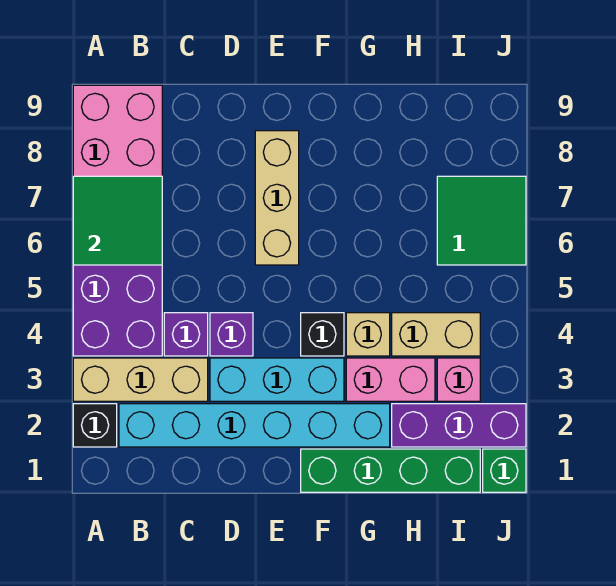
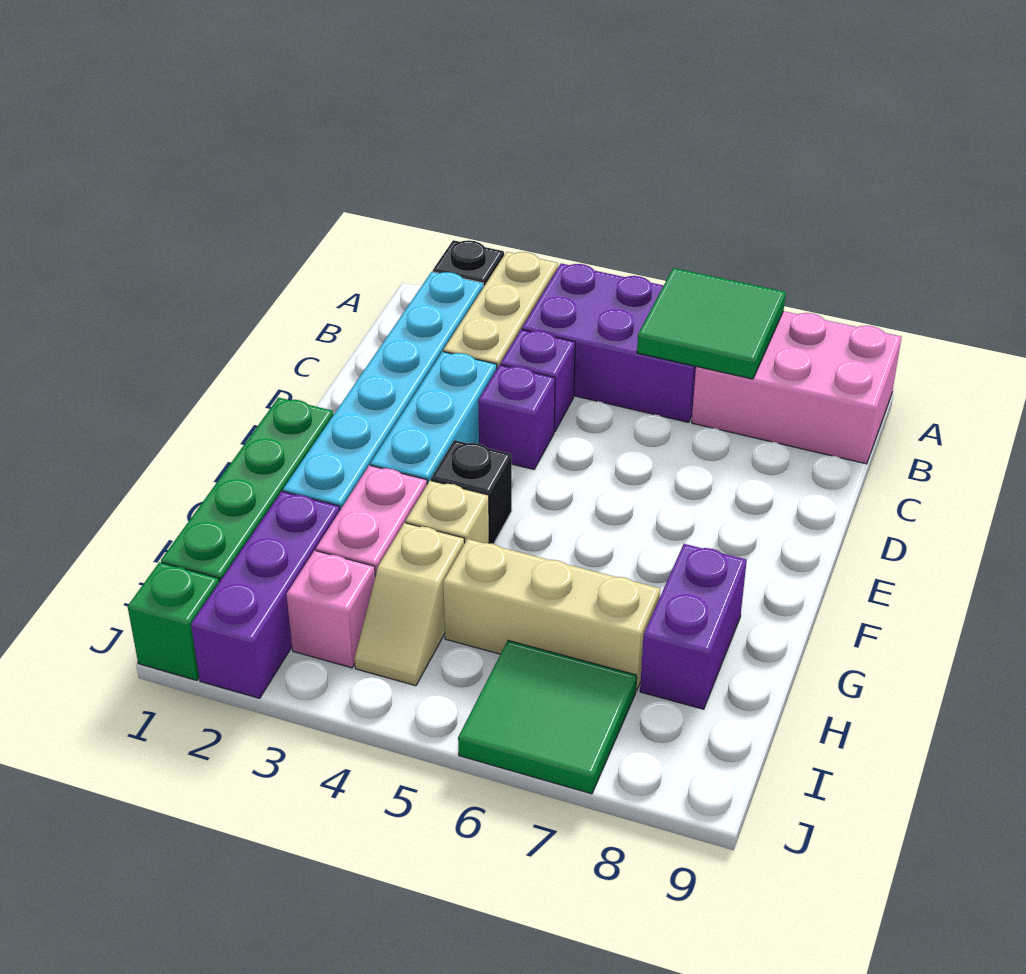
tan 1x3 brick [255,131,299,265] -> tan 1x3 brick moved to [443,539,660,691]
none -> purple 1x2 brick [640,544,747,709]
tan 1x2 brick [392,313,480,356] -> tan 1x2 slope [355,523,464,686]

